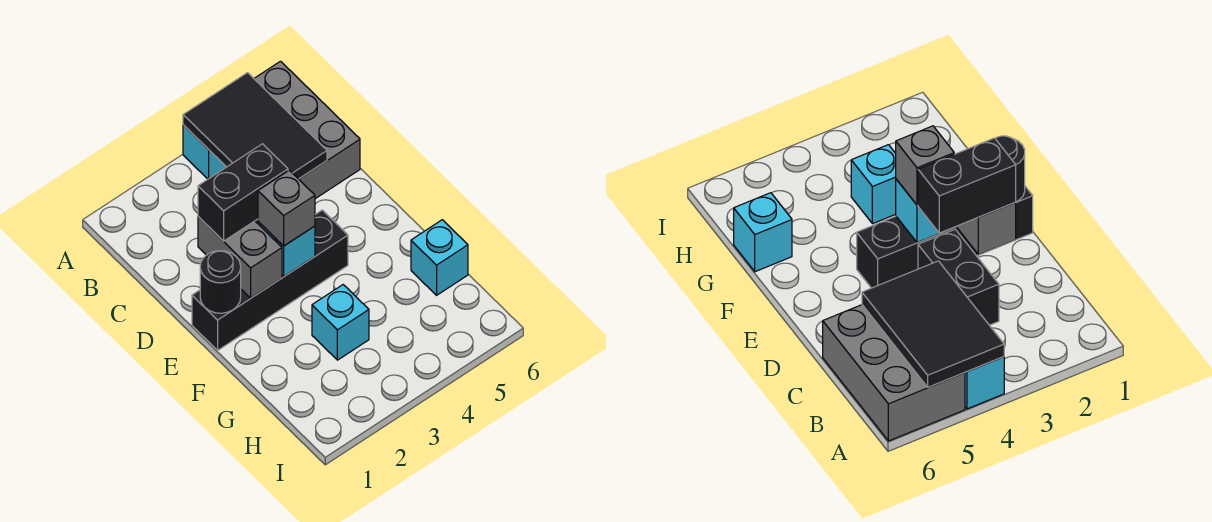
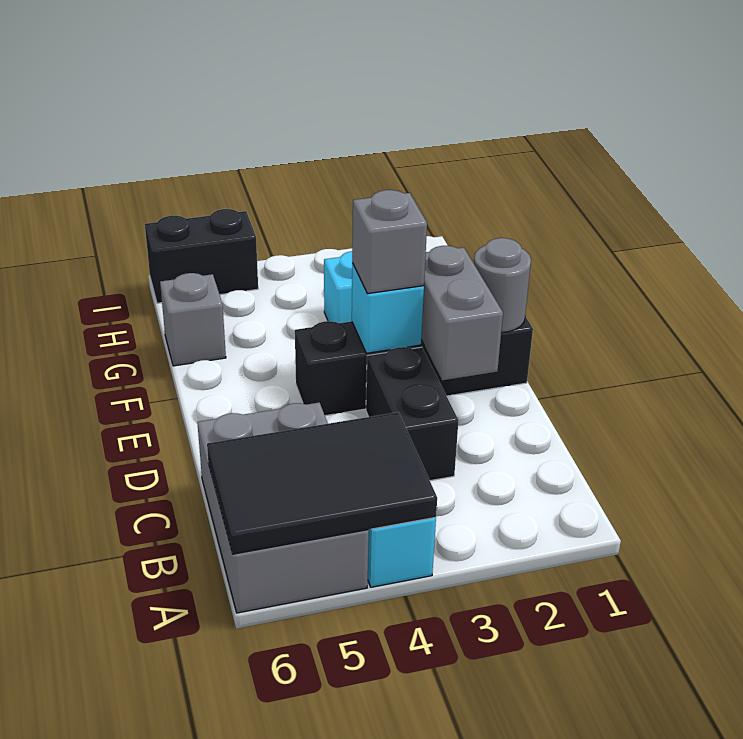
black 2x3 tile [183,73,327,179] -> black 2x3 tile turned to [207,412,437,554]
black 1x2 brick [198,144,288,241] -> black 1x2 brick moved to [145,209,258,303]
black 1x1 round brick [200,251,241,313] -> grey 1x1 round brick [474,238,531,332]
cyan 1x1 brick [411,220,468,295] -> grey 1x1 brick [160,273,226,366]

